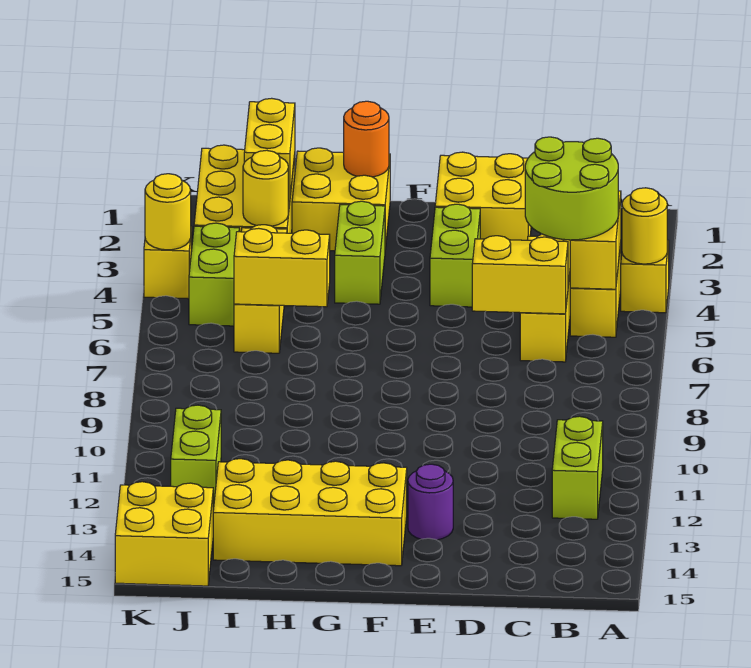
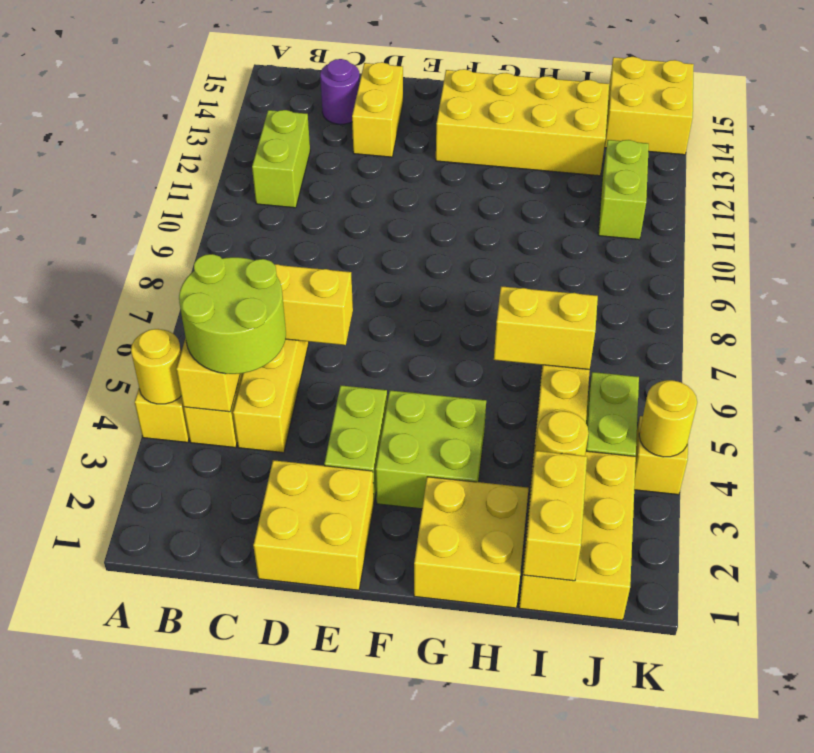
none -> yellow 1x2 brick [352,62,403,157]
purple 1x1 round brick [408,464,453,540] -> purple 1x1 round brick moved to [320,59,360,124]
orange 1x1 round brick [344,101,389,177] -> none
lime 1x2 brick [335,201,385,304] -> lime 2x2 brick [376,390,486,509]

